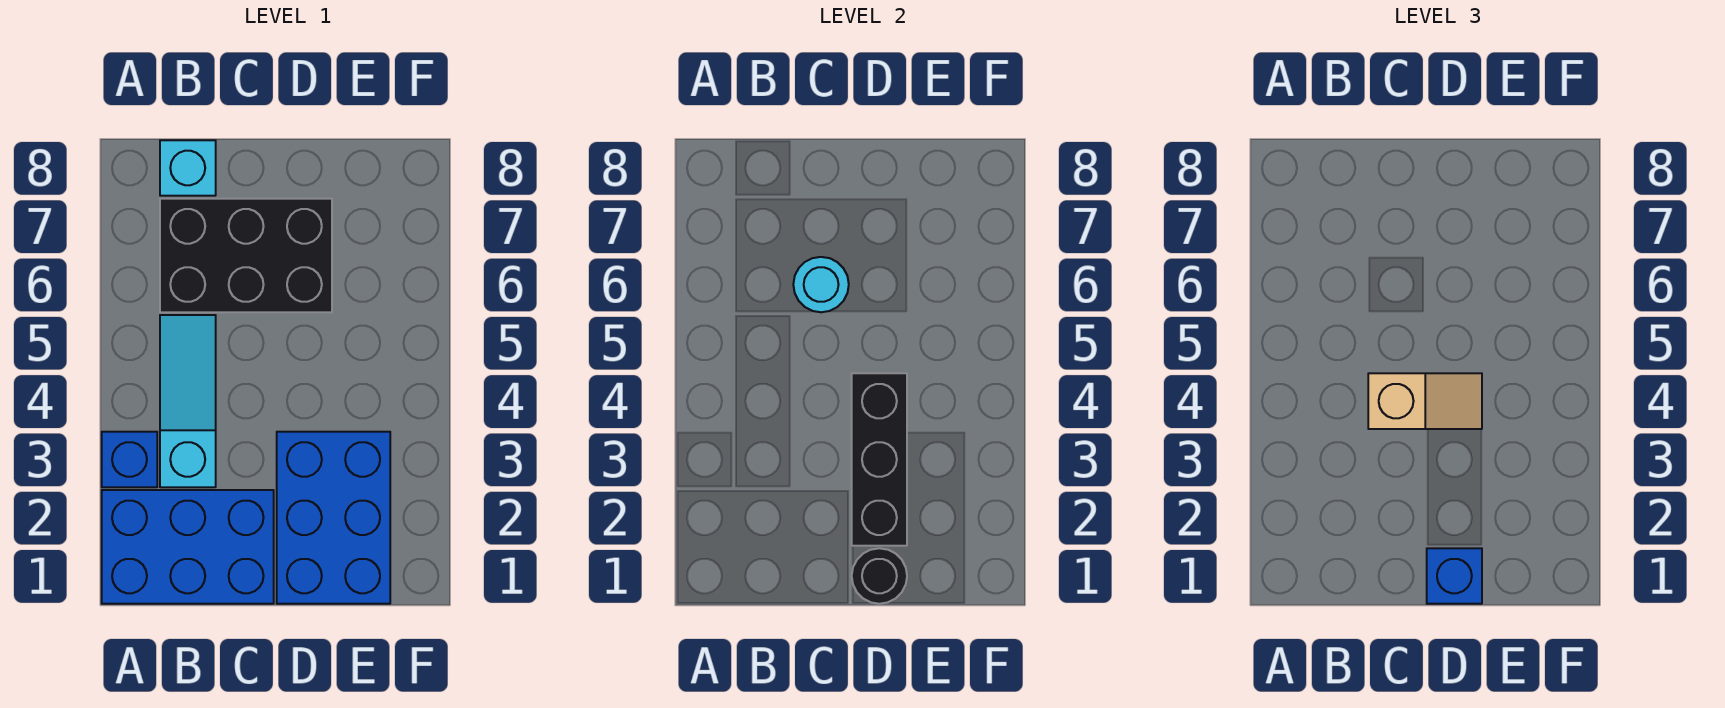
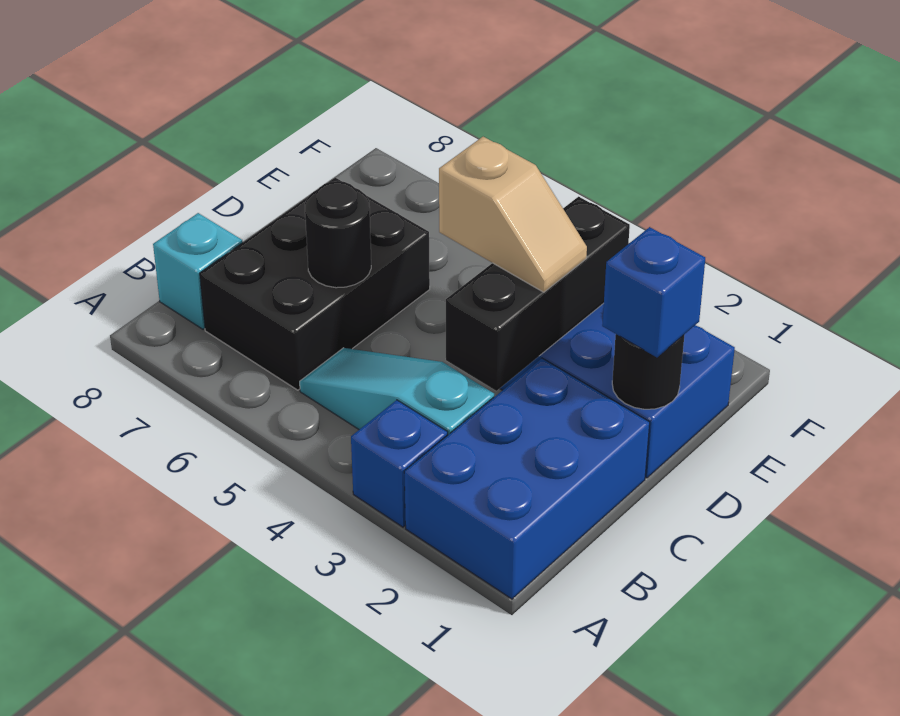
tan 1x2 slope [1368,373,1482,429] -> tan 1x2 slope turned to [439,137,587,292]
cyan 1x1 round brick [793,257,849,312] -> black 1x1 round brick [305,181,371,288]
black 1x3 brick [852,373,907,546] -> black 1x3 brick turned to [446,197,630,391]

